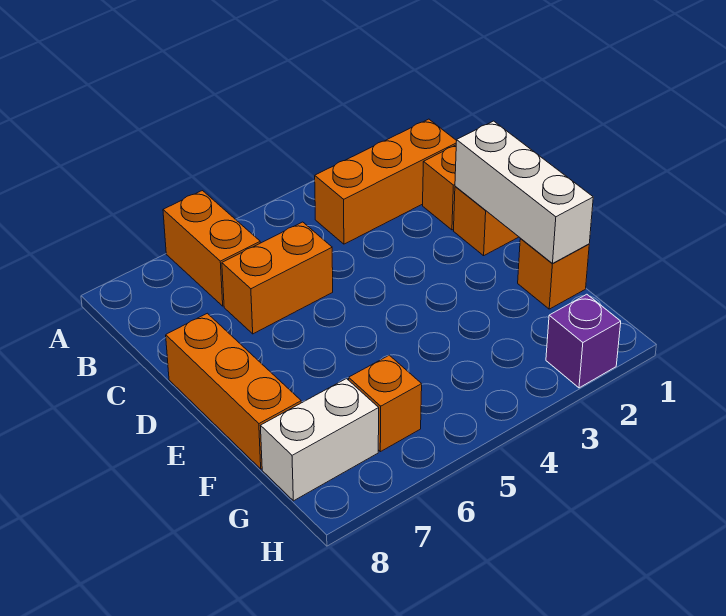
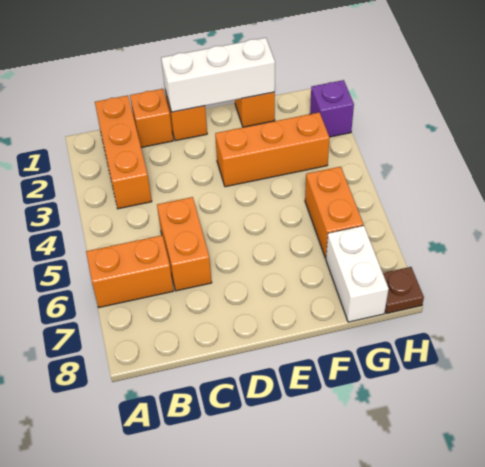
orange 1x3 brick [166,313,301,469] -> orange 1x3 brick moved to [215,112,330,187]
orange 1x1 brick [349,355,422,452] -> orange 1x2 brick [305,167,363,258]
none -> brown 1x1 plate [383,267,424,314]

